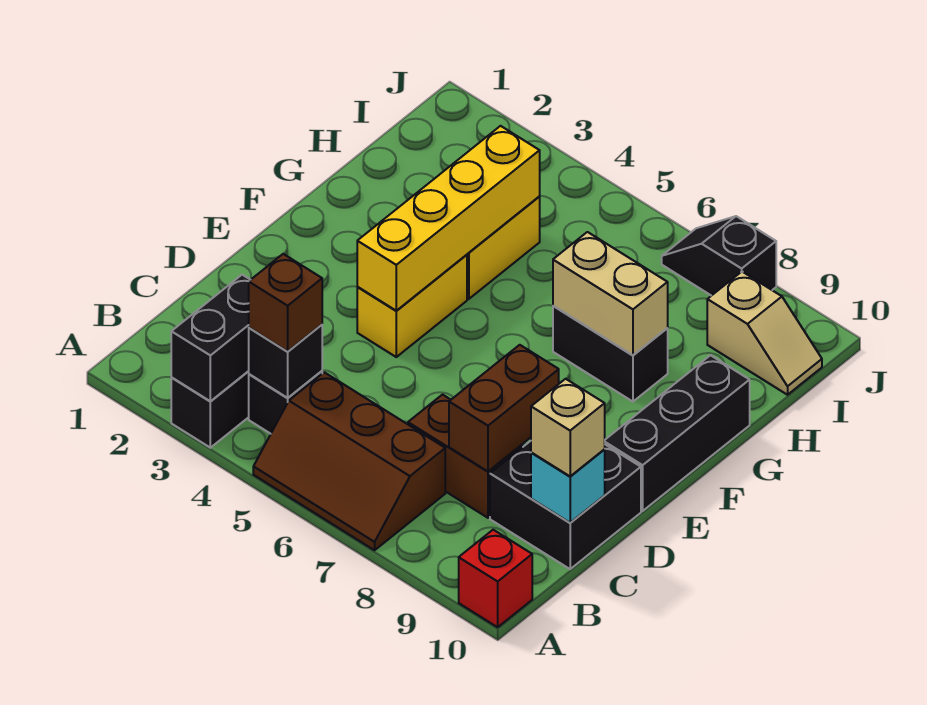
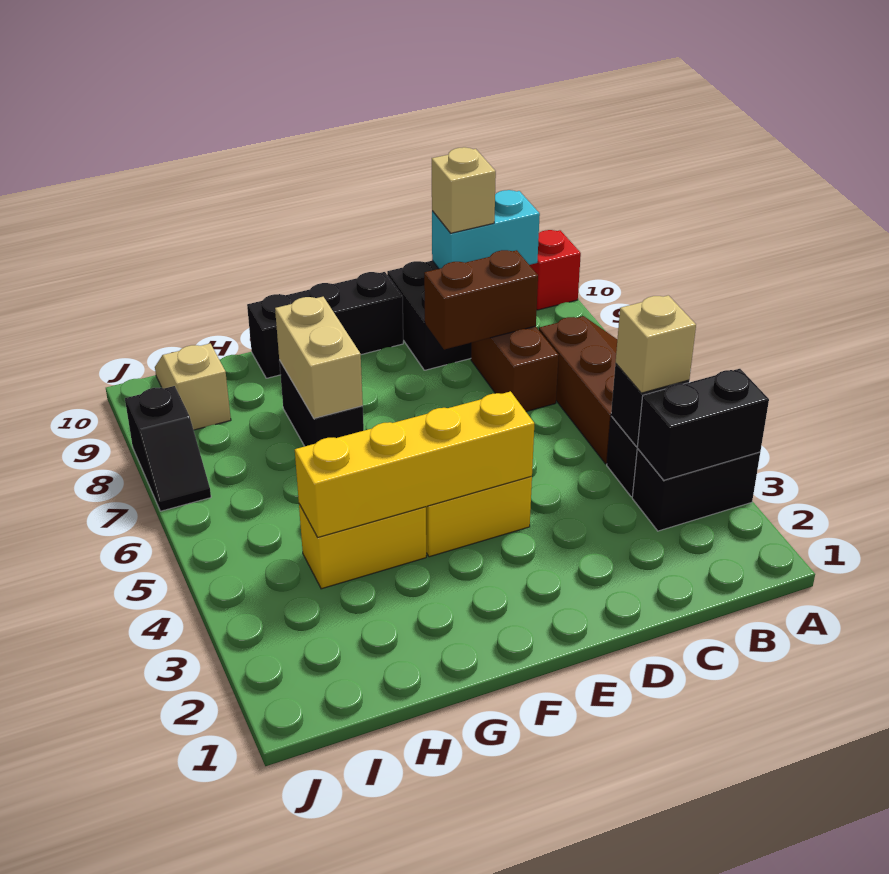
brown 1x1 brick [249,254,322,351] -> tan 1x1 brick [616,295,696,393]
cyan 1x1 brick [531,450,605,523] -> cyan 1x2 brick [432,190,540,269]

